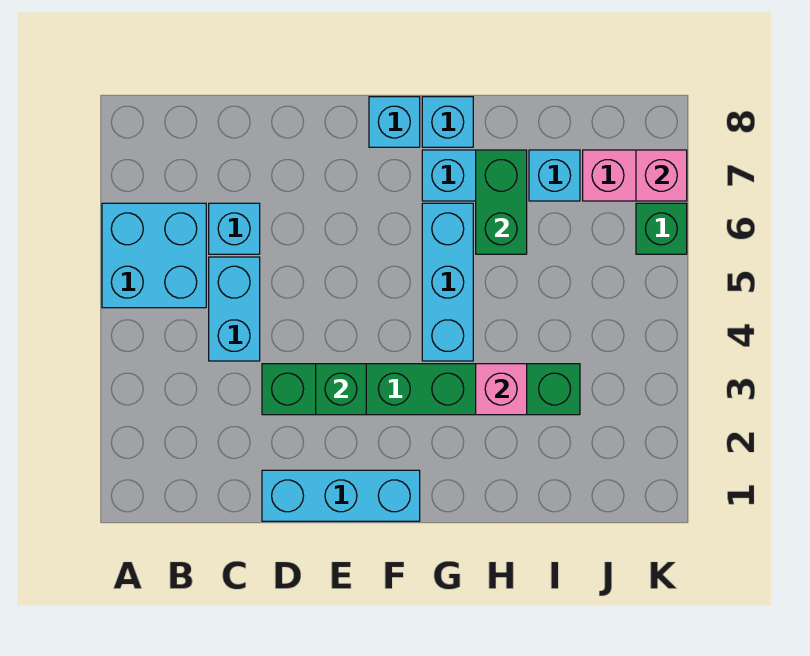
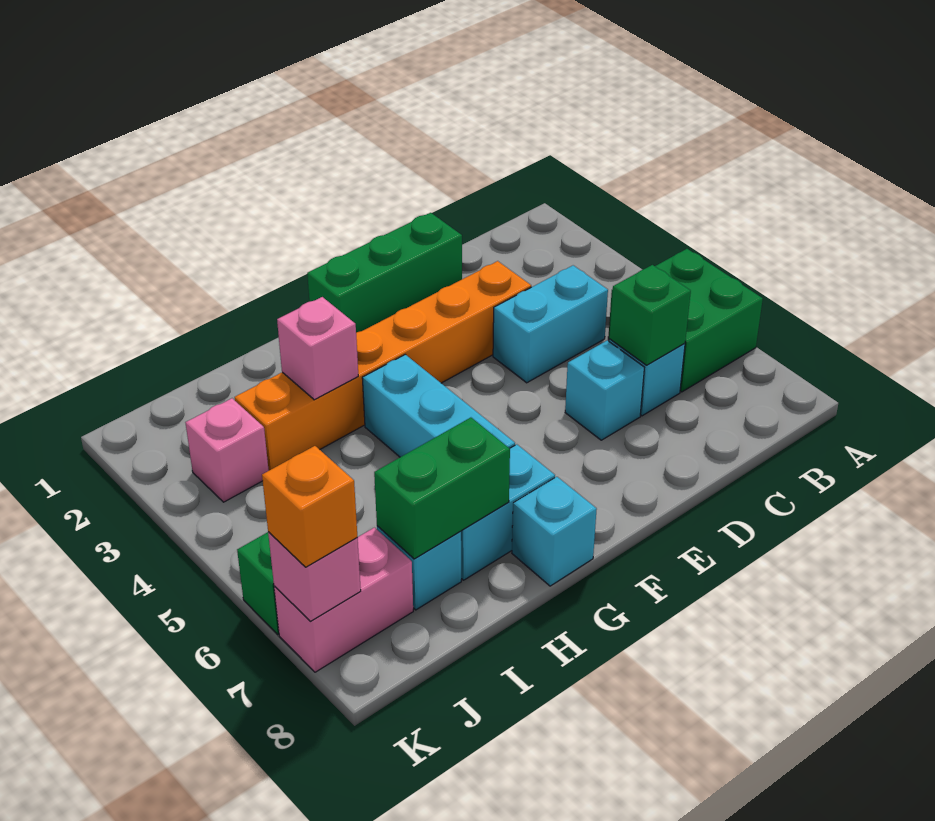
cyan 2x2 brick [102,203,206,308] -> green 2x2 brick [608,249,763,392]
cyan 1x2 brick [209,257,260,361] -> cyan 1x2 brick turned to [493,265,608,383]
cyan 1x3 brick [262,470,420,521] -> green 1x3 brick [307,213,462,333]
green 1x6 brick [262,364,580,415] -> orange 1x6 brick [235,261,531,470]
green 1x1 brick [316,364,366,415] -> green 1x1 brick moved to [609,265,691,365]
cyan 1x1 brick [369,97,420,147] -> cyan 1x1 brick moved to [565,340,644,440]
green 1x2 brick [476,150,527,254] -> green 1x2 brick turned to [374,418,510,559]
none -> pink 1x1 brick [185,398,269,502]
none -> orange 1x1 brick [262,446,357,567]

